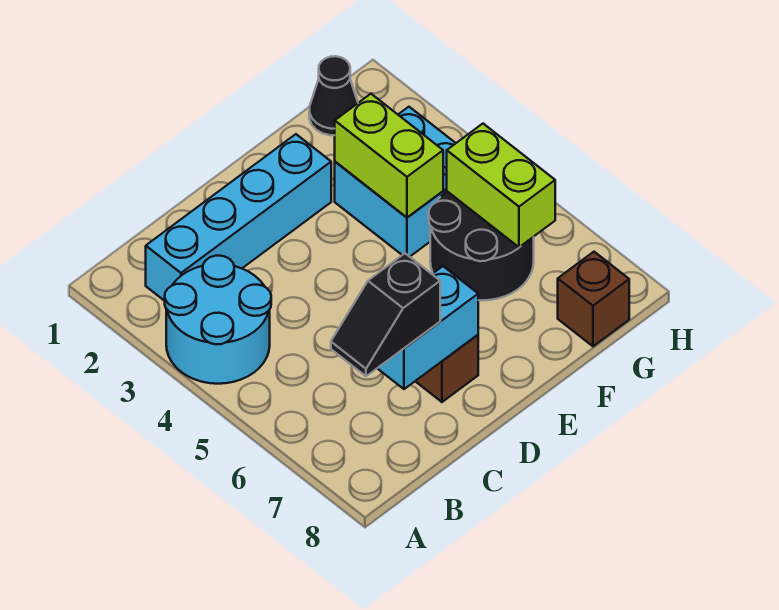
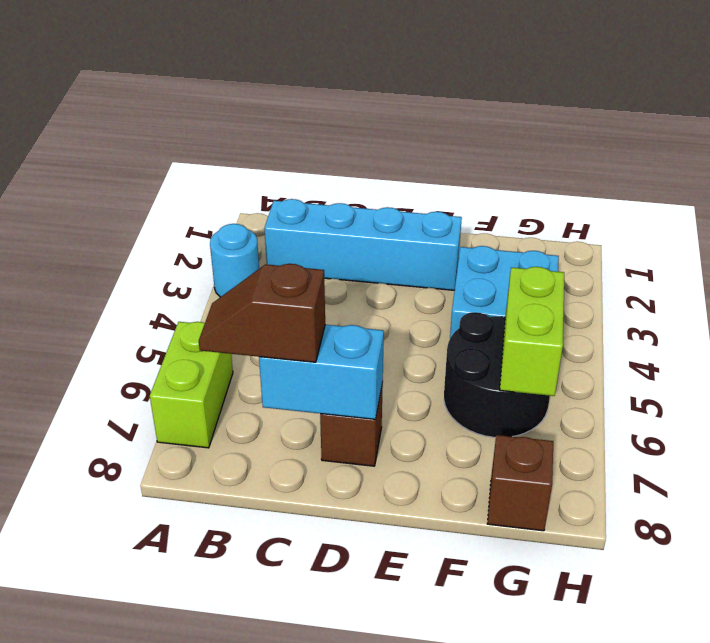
cyan 2x2 round brick [165,256,271,384] -> cyan 1x1 round brick [210,224,259,297]
black 1x2 slope [331,253,440,376] -> brown 1x2 slope [199,264,325,362]
lime 1x2 brick [335,94,443,217] -> lime 1x2 brick moved to [150,322,233,448]
black 1x1 cone [309,56,358,135] -> none

